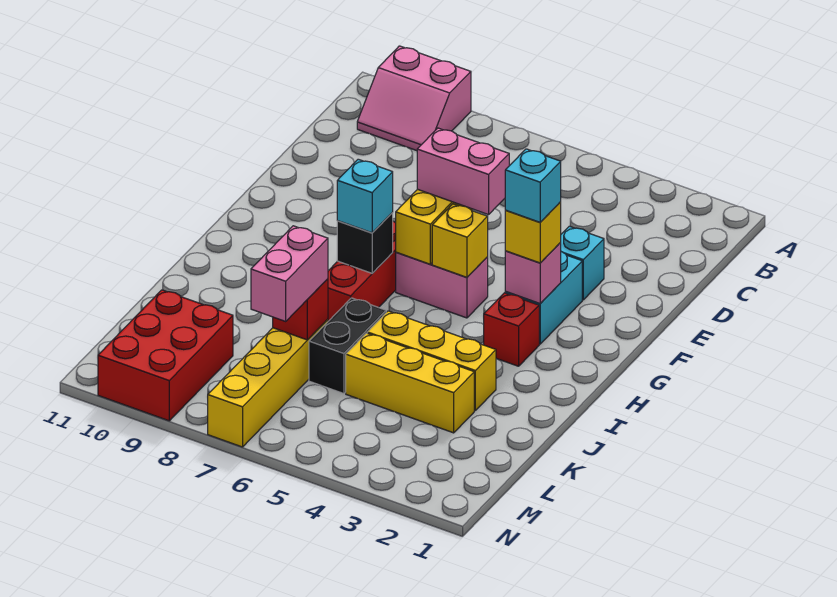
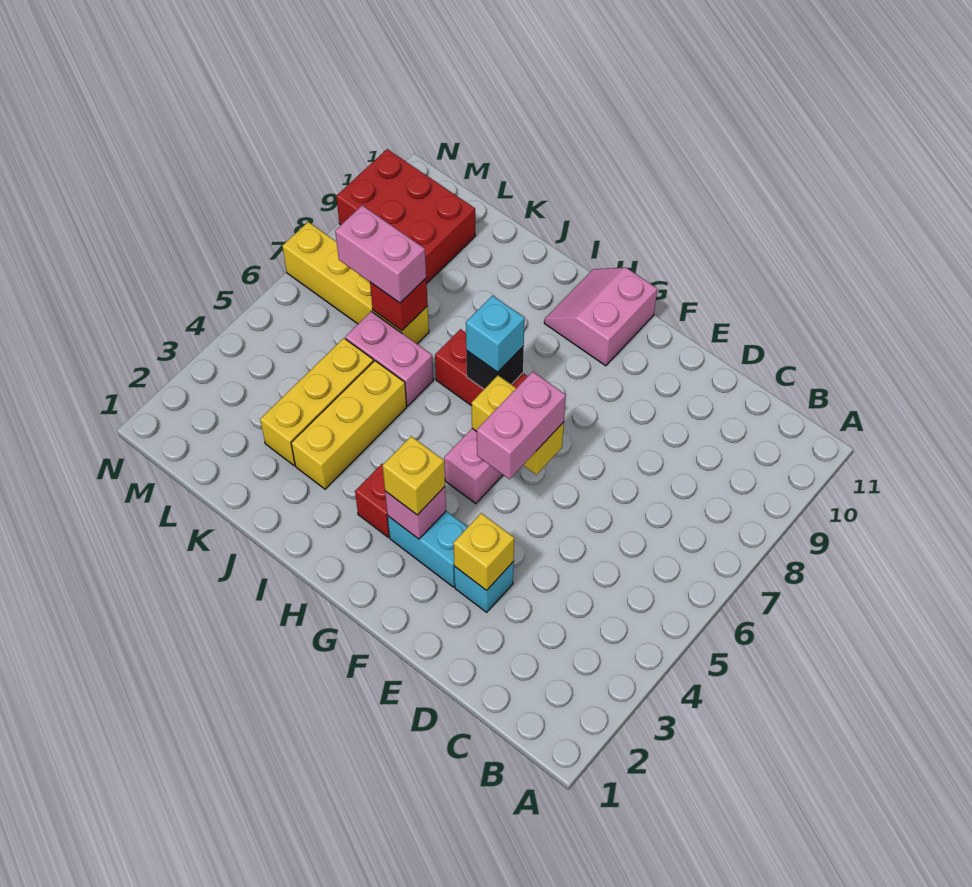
pink 2x2 slope [357,46,471,151] -> pink 2x2 slope moved to [544,268,657,366]
cyan 1x1 brick [505,149,561,222] -> none
yellow 1x1 brick [432,204,488,277] -> yellow 1x1 brick moved to [453,513,514,590]
black 1x2 brick [309,298,386,394] -> pink 1x2 brick [345,311,433,406]

